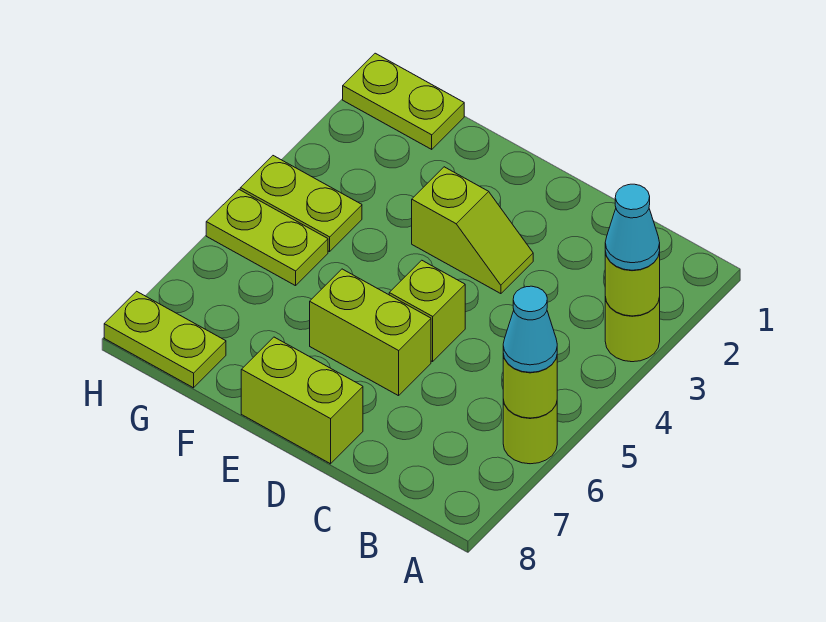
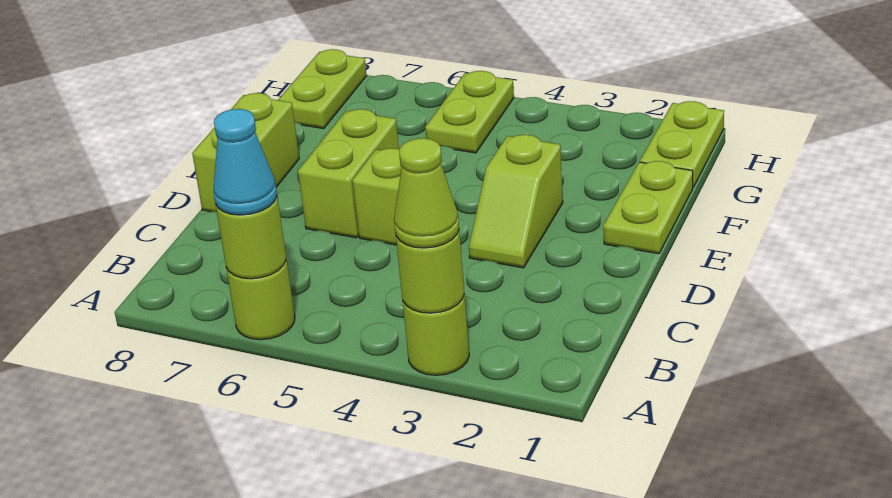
cyan 1x1 cone [605,184,660,270] -> lime 1x1 cone [394,138,459,248]
lime 1x2 plate [240,156,362,252] -> lime 1x2 plate moved to [603,161,693,254]

